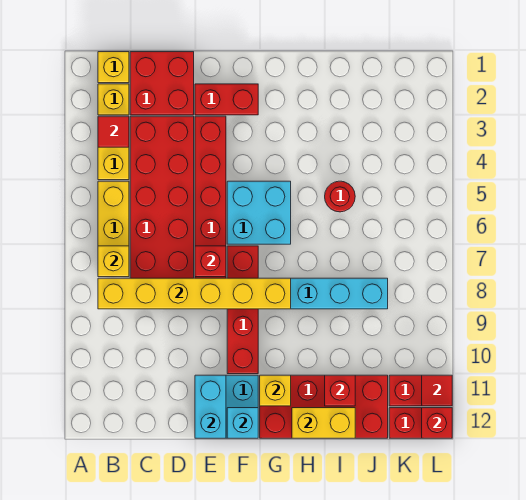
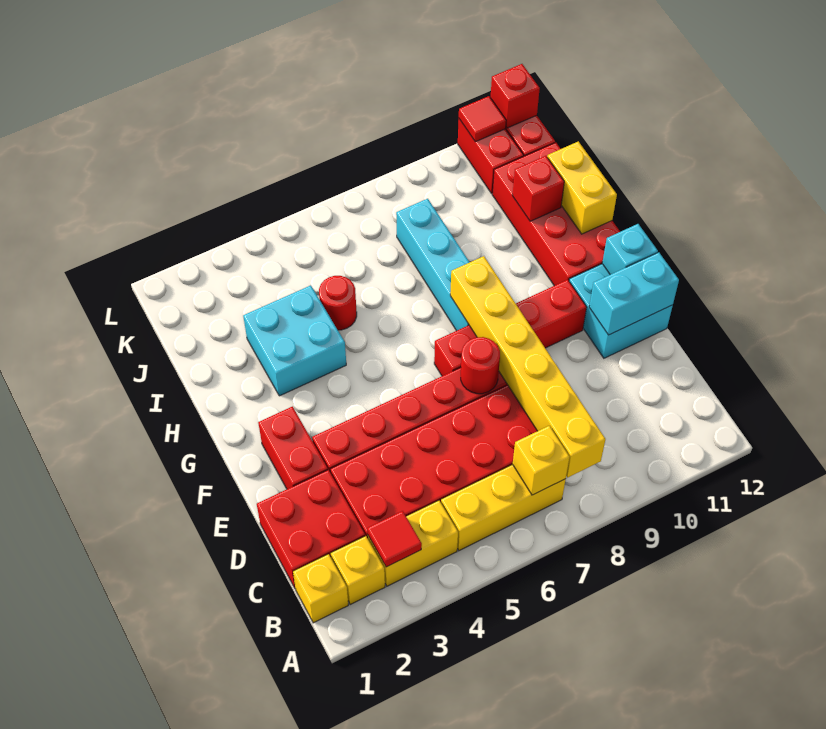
red 1x1 brick [195,246,226,277] -> red 1x1 round brick [461,337,500,394]
cyan 2x2 brick [227,181,291,244] -> cyan 2x2 brick moved to [243,286,346,396]
yellow 1x1 brick [260,375,291,406] -> none

